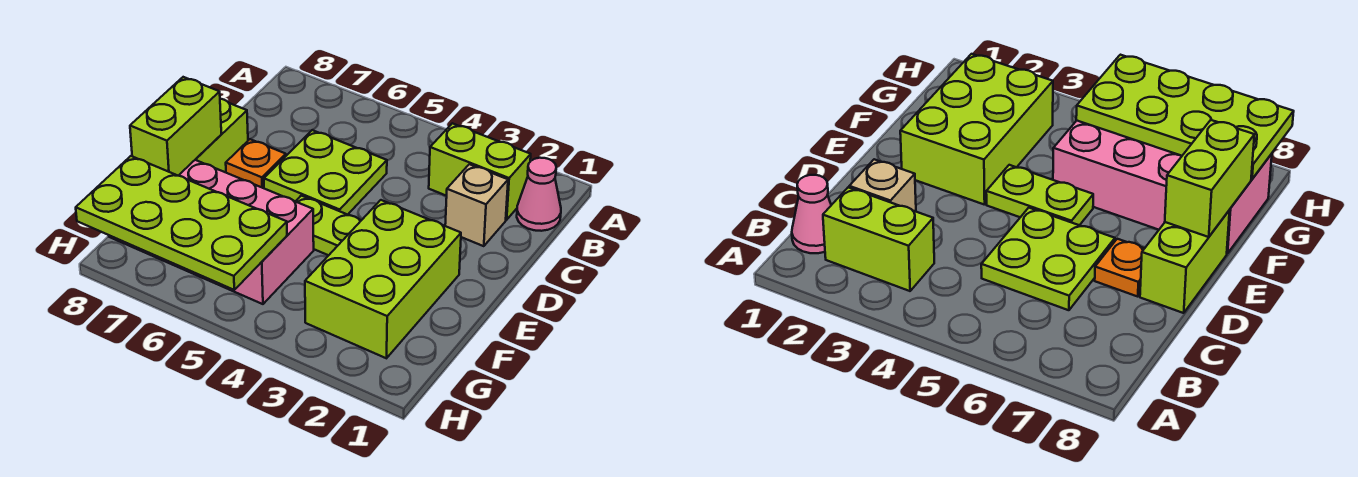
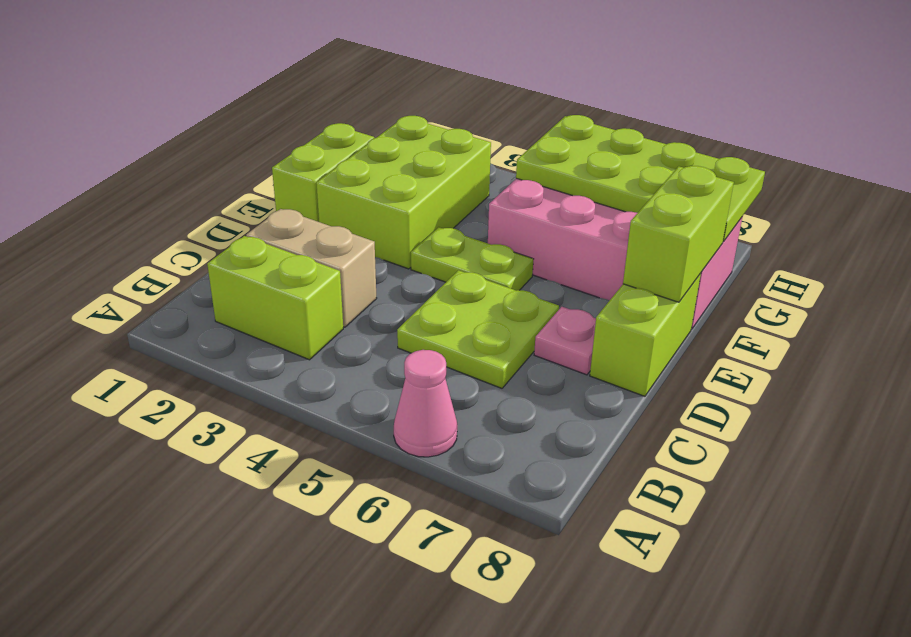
pink 1x1 cone [517,158,561,231] -> pink 1x1 cone moved to [394,350,457,457]
tan 1x1 brick [445,164,508,246] -> tan 1x2 brick [246,209,377,327]
orange 1x1 plate [226,139,286,188] -> pink 1x1 plate [534,307,596,375]
none -> lime 1x2 brick [272,123,374,222]

